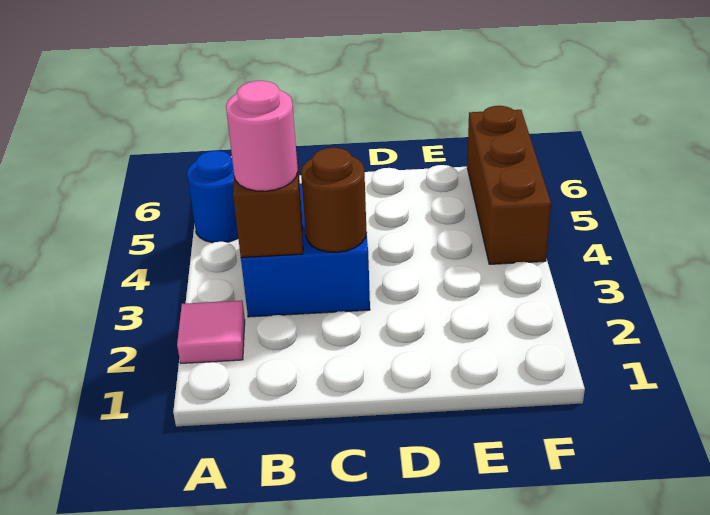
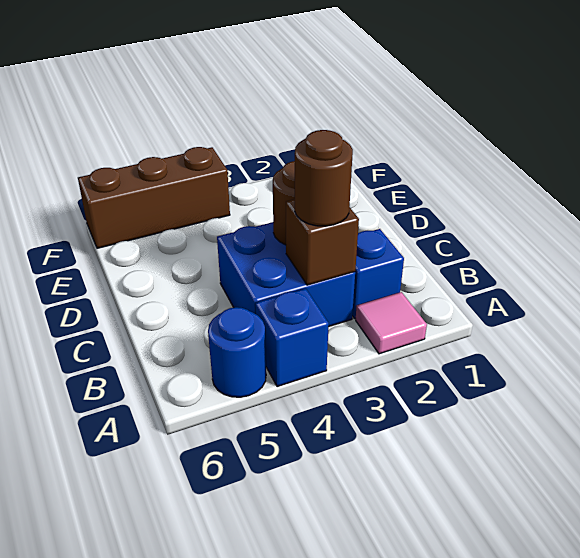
none -> blue 1x1 brick [255,288,329,387]
none -> blue 1x1 brick [352,229,404,319]
pink 1x1 round brick [226,81,298,191] -> brown 1x1 round brick [295,130,353,226]

